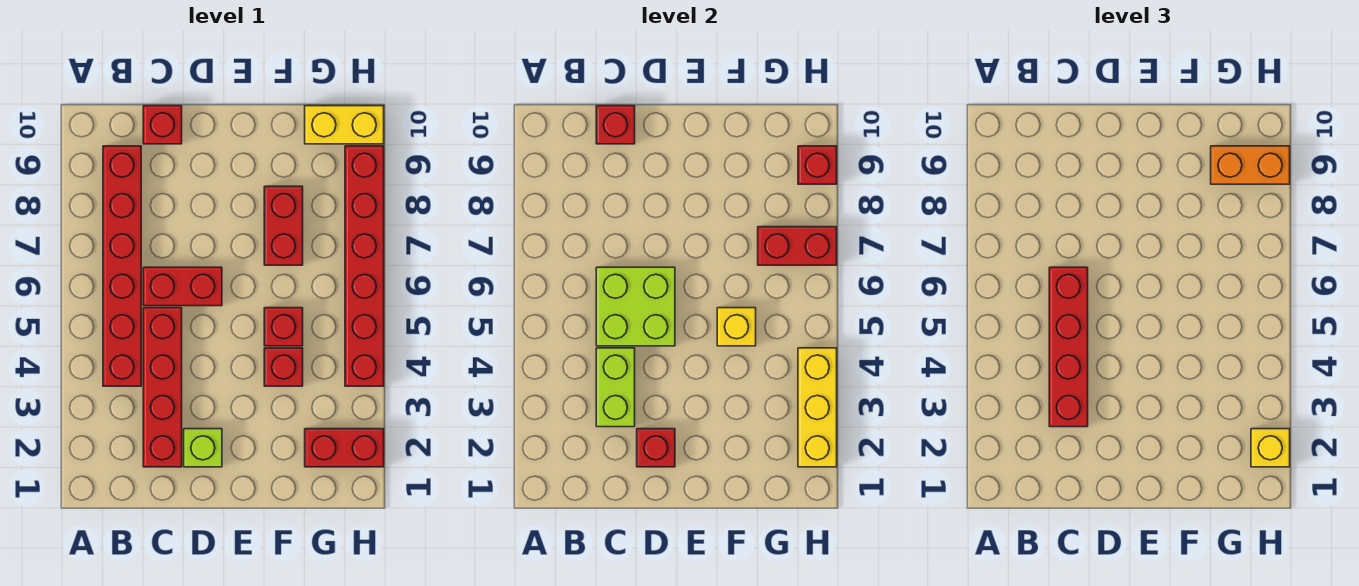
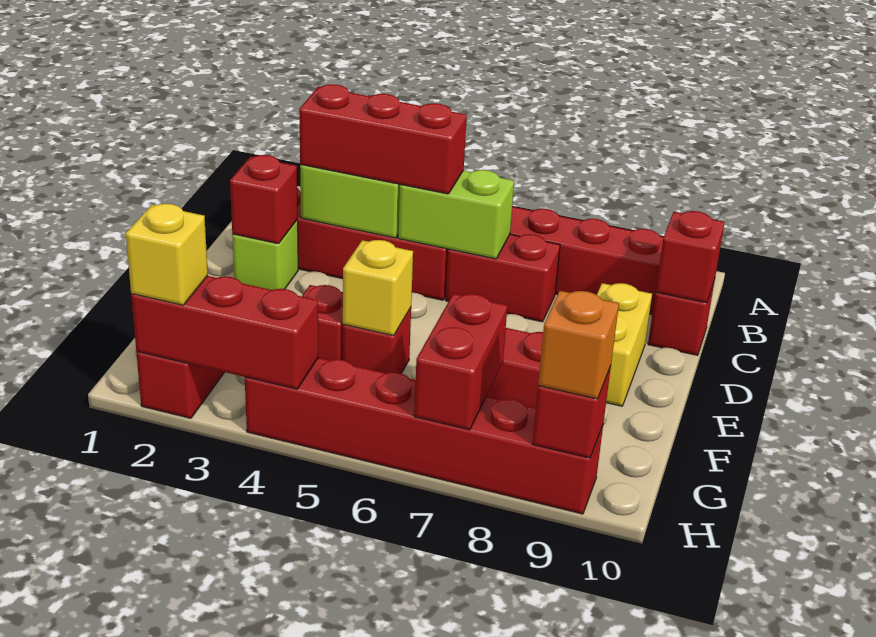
red 1x4 brick [1049,267,1088,427] -> red 1x3 brick [299,84,467,194]
lime 2x2 brick [596,267,675,346] -> lime 1x2 brick [398,170,514,259]
red 1x2 brick [143,267,222,306] -> red 1x2 brick turned to [446,234,560,322]
orange 1x2 brick [1211,146,1290,184] -> orange 1x1 brick [538,291,619,399]
yellow 1x2 brick [305,106,384,144] -> yellow 1x2 brick moved to [597,283,652,406]
yellow 1x3 brick [798,348,837,467] -> red 1x3 brick [131,276,318,389]

